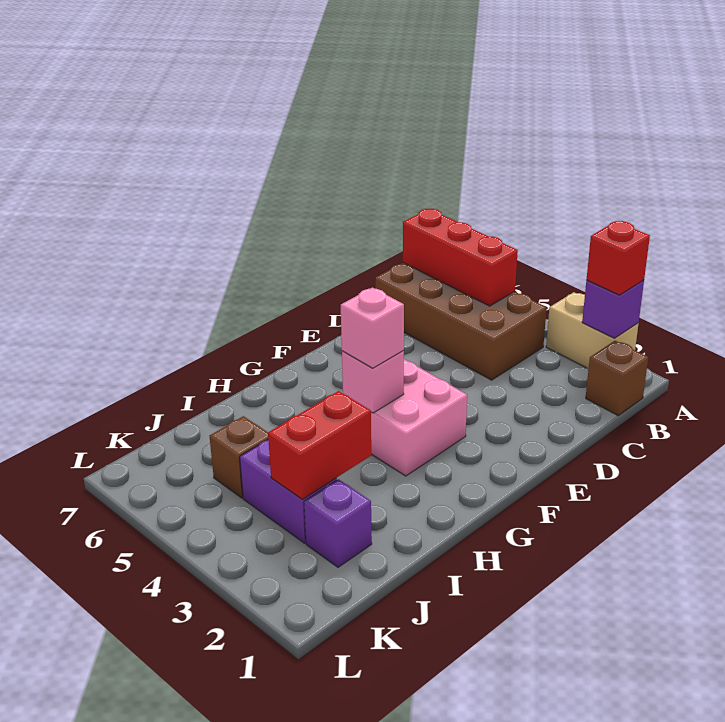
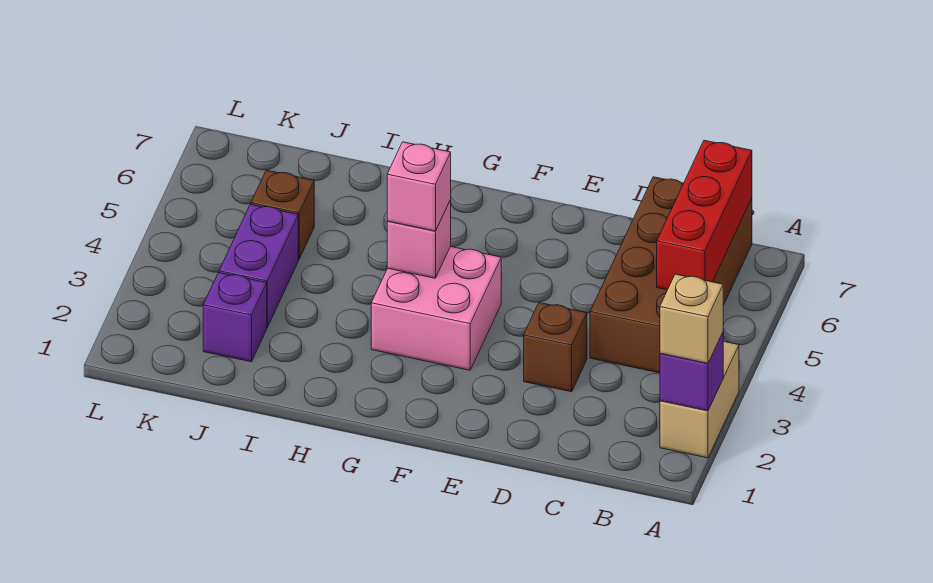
red 1x1 brick [586,221,650,295] -> tan 1x1 brick [660,274,723,363]
brown 1x1 brick [586,341,648,415] -> brown 1x1 brick moved to [524,303,587,392]
red 1x2 brick [268,391,371,499] -> none

